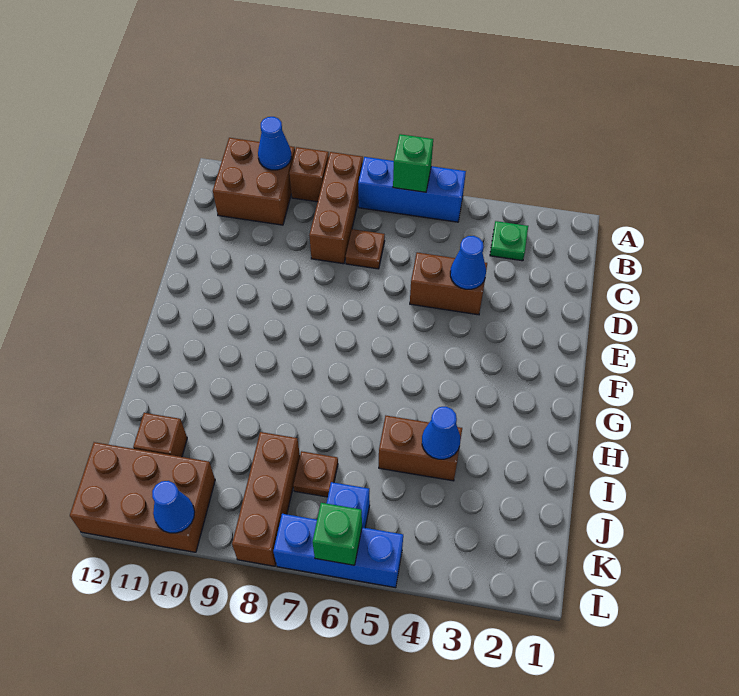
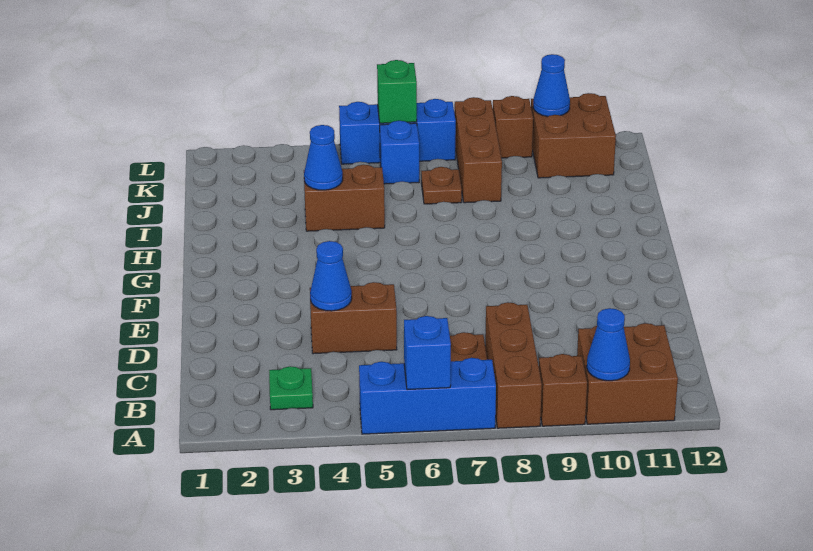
green 1x1 brick [393,134,433,192] -> blue 1x1 brick [404,316,451,390]
brown 1x1 brick [133,413,187,457] -> brown 1x1 brick moved to [493,96,533,158]
brown 2x3 brick [70,442,215,552] -> brown 2x2 brick [531,93,616,178]

